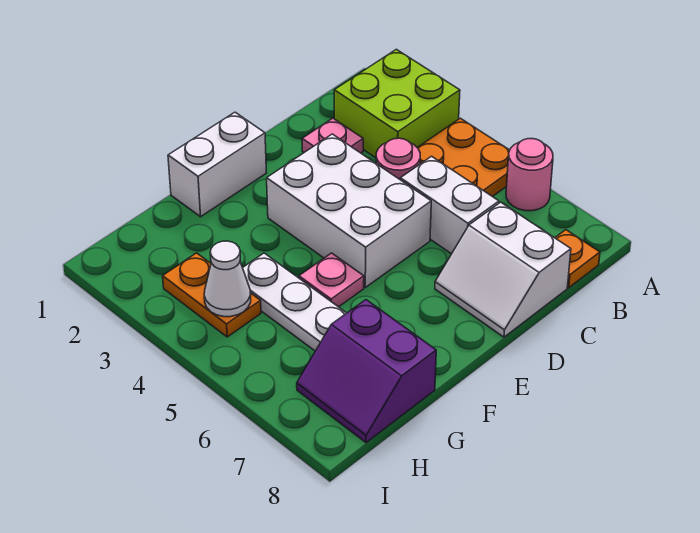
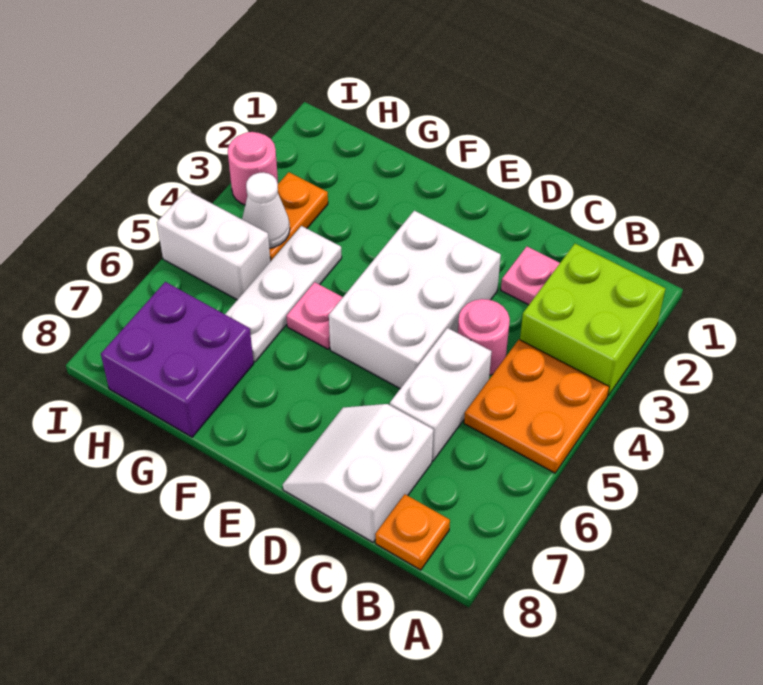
pink 1x1 round brick [506,139,553,211] -> pink 1x1 round brick moved to [228,132,278,205]
white 1x2 brick [168,112,266,217] -> white 1x2 brick moved to [157,190,271,300]
purple 2x2 slope [297,300,436,443] -> purple 2x2 brick [101,282,254,437]

